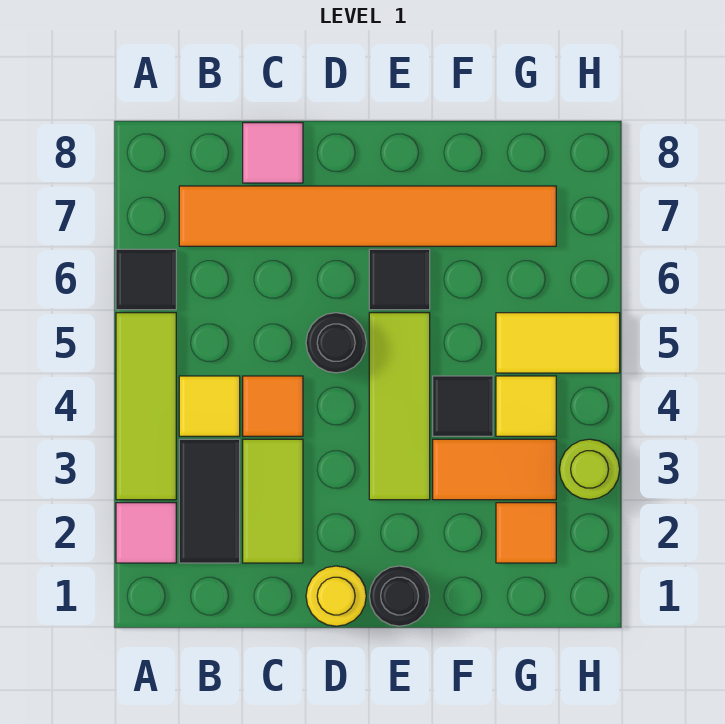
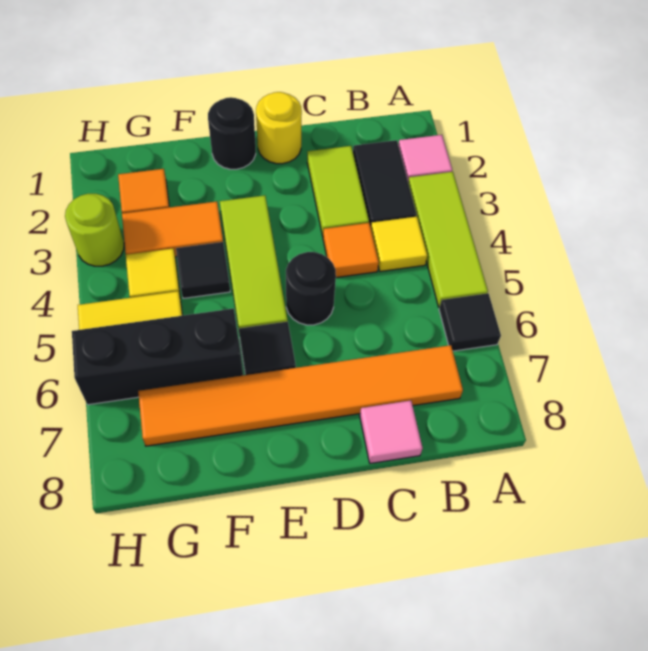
none -> black 1x3 brick [72,309,243,405]

